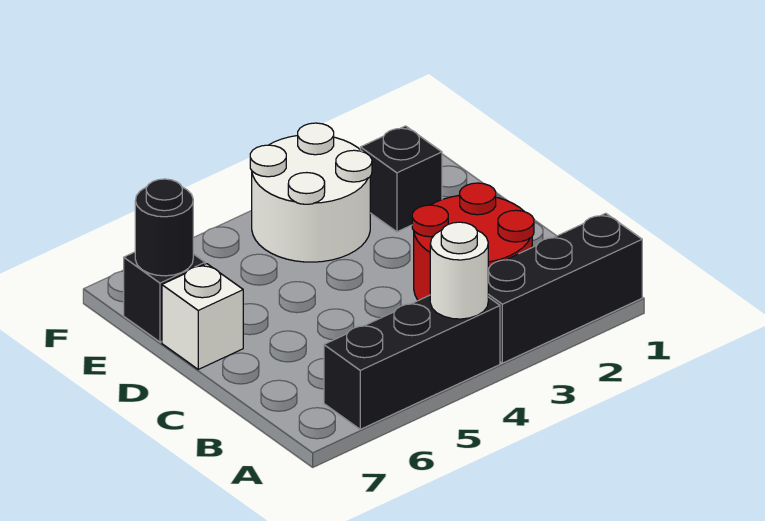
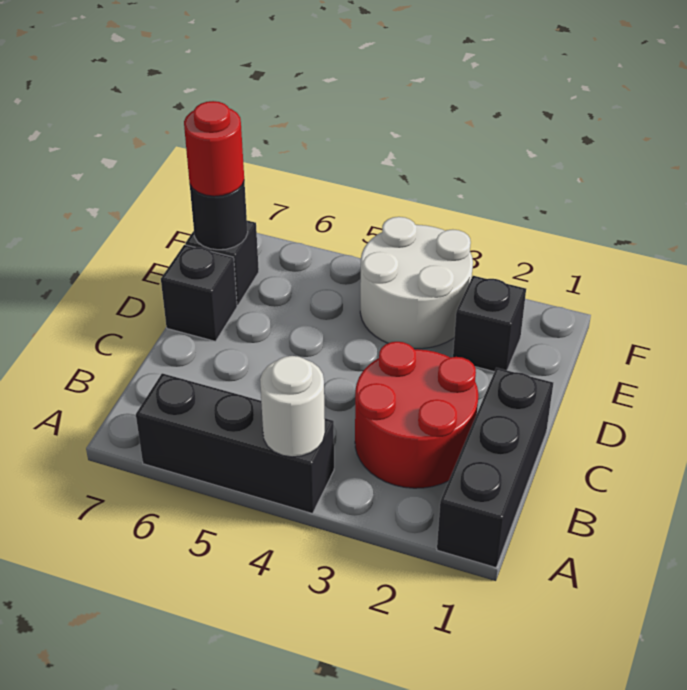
black 1x3 brick [488,213,642,363] -> black 1x3 brick turned to [437,368,553,568]
white 1x1 brick [162,264,243,369] -> black 1x1 brick [161,245,237,341]
none -> red 1x1 round brick [184,101,244,196]

